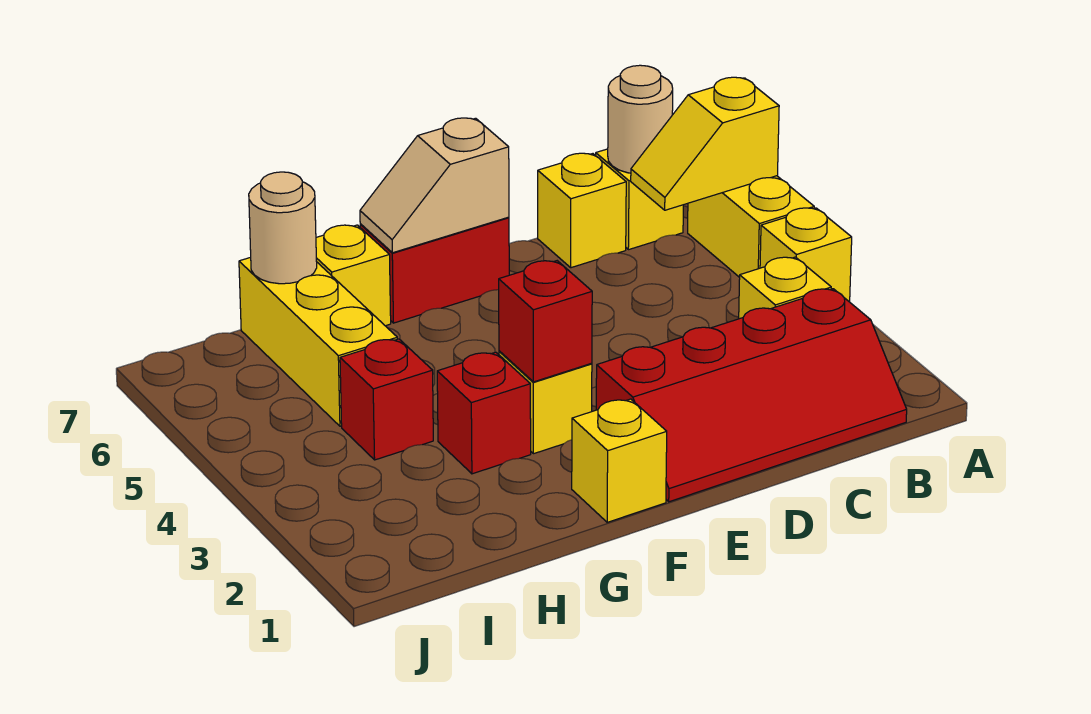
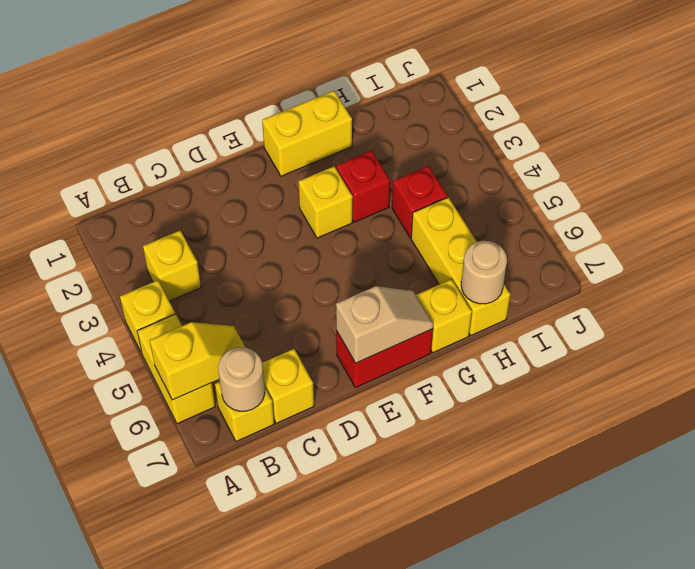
red 2x4 slope [596,289,907,502] -> none
yellow 1x1 brick [572,399,667,522] -> yellow 1x2 brick [262,91,352,176]
red 1x1 brick [499,261,592,382] -> none

